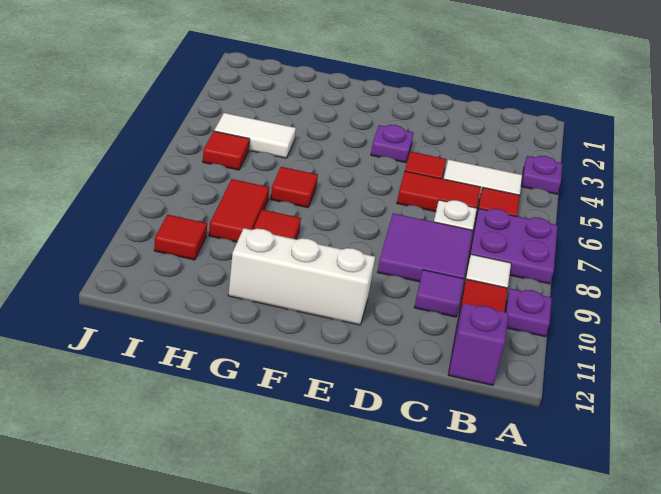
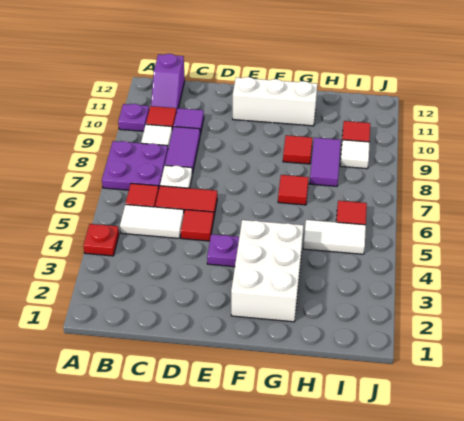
purple 1x1 plate [521,156,562,194] -> red 1x1 plate [83,224,119,256]
purple 2x2 tile [378,213,473,282] -> purple 1x2 tile [165,127,200,174]
none -> white 2x3 brick [231,220,303,322]
red 1x2 tile [209,179,270,242] -> purple 1x2 tile [310,138,341,186]
none -> white 1x1 tile [340,140,370,169]

